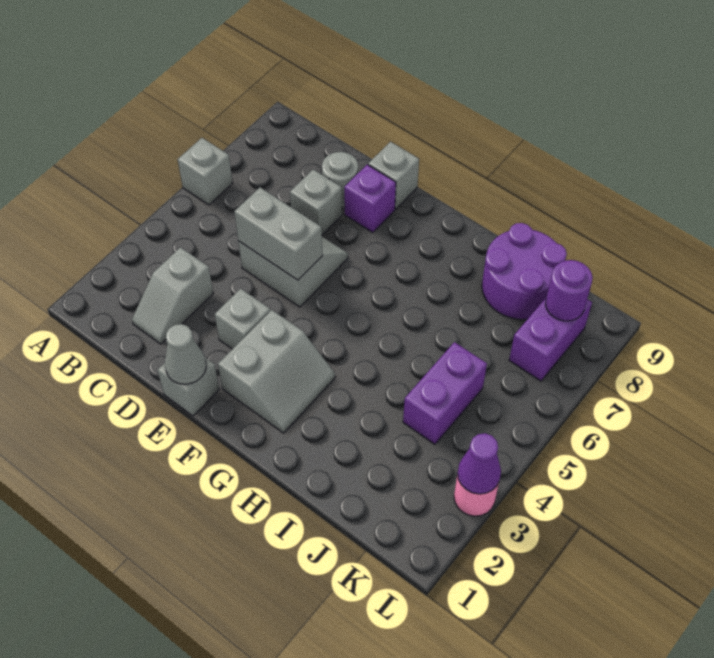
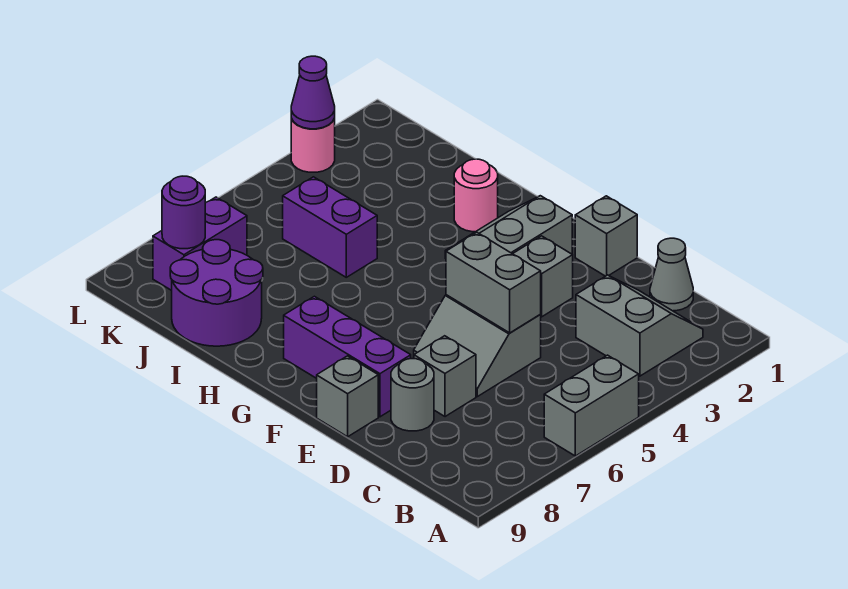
grey 1x1 brick [178,138,233,205] -> grey 1x2 brick [544,355,639,456]
grey 1x2 slope [132,247,213,344] -> grey 2x2 slope [576,275,703,376]
grey 1x1 cone [165,324,206,384] -> grey 1x1 cone moved to [650,238,693,311]
purple 1x1 brick [344,165,396,233] -> purple 1x3 brick [284,296,411,417]
none -> pink 1x1 round brick [454,159,498,232]
purple 1x2 brick [403,342,487,444] -> purple 1x2 brick turned to [283,177,377,277]

